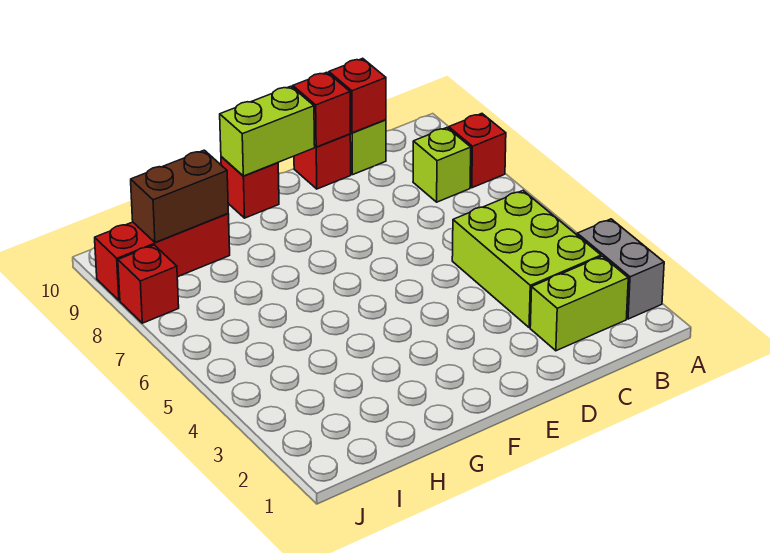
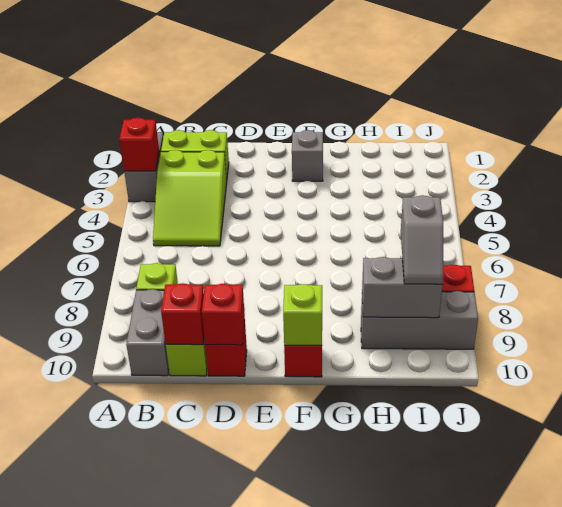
red 1x1 brick [449,114,506,188] -> red 1x1 brick moved to [119,118,159,171]
lime 2x3 brick [452,191,601,328] -> lime 2x3 slope [153,150,227,246]
none -> grey 1x2 brick [126,289,169,376]
lime 1x2 brick [220,86,315,176] -> lime 1x1 brick [283,284,322,345]
none -> grey 1x1 brick [292,130,323,181]
red 1x3 brick [95,214,230,300] -> grey 1x3 brick [361,291,478,349]
brown 1x2 brick [131,150,228,242] -> grey 1x2 brick [362,257,442,318]
none -> grey 1x2 slope [401,195,443,284]

